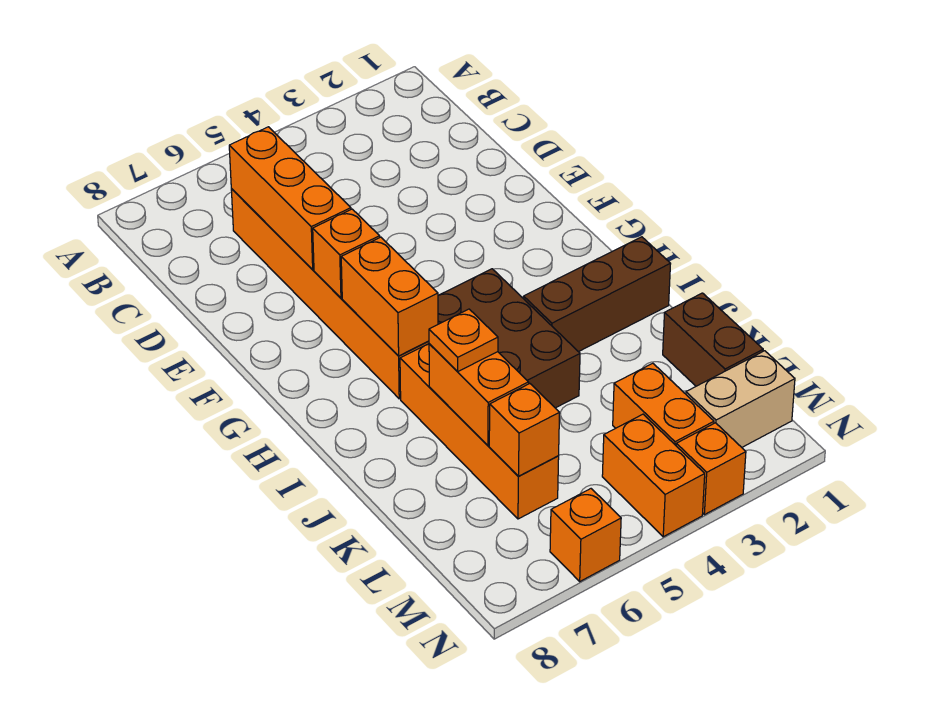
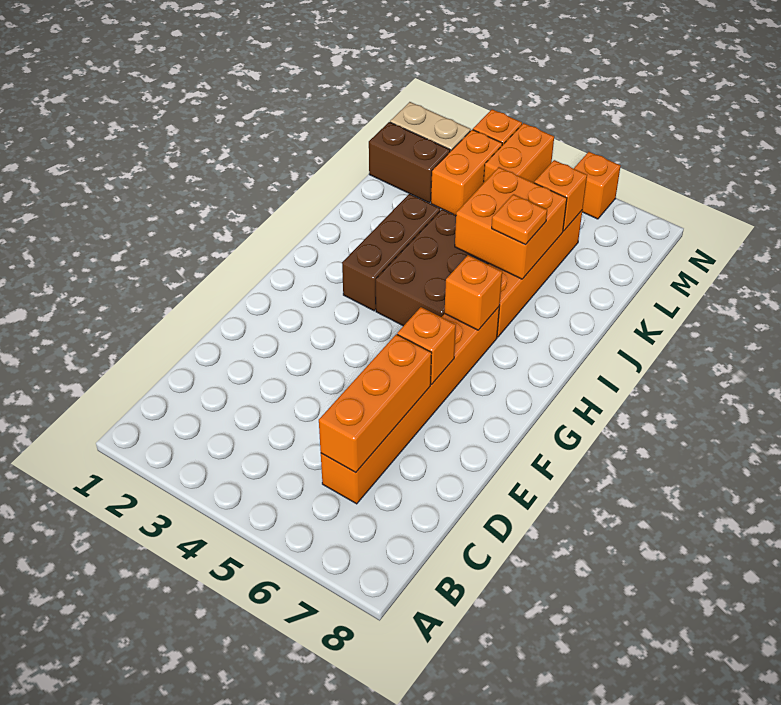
orange 1x2 brick [341,237,438,356] -> orange 1x1 brick [445,255,502,330]
brown 1x3 brick [524,237,671,352] -> brown 1x3 brick turned to [342,194,440,311]
orange 1x2 brick [429,344,529,445] -> orange 2x2 brick [455,167,567,279]
brown 1x2 brick [663,293,763,386] -> brown 1x2 brick turned to [369,122,450,203]

